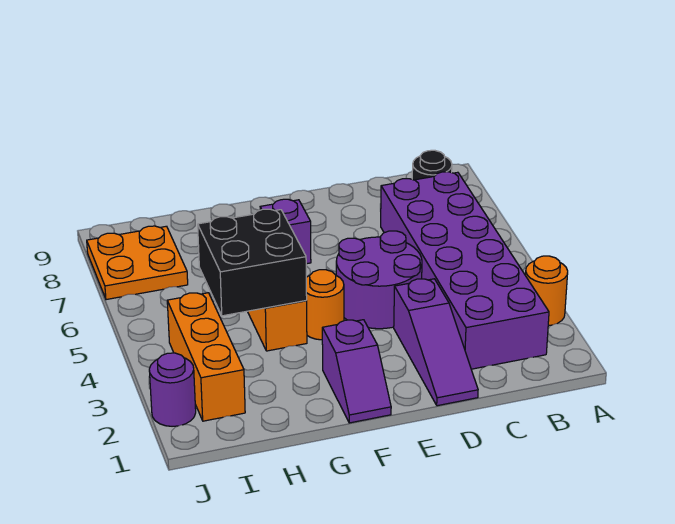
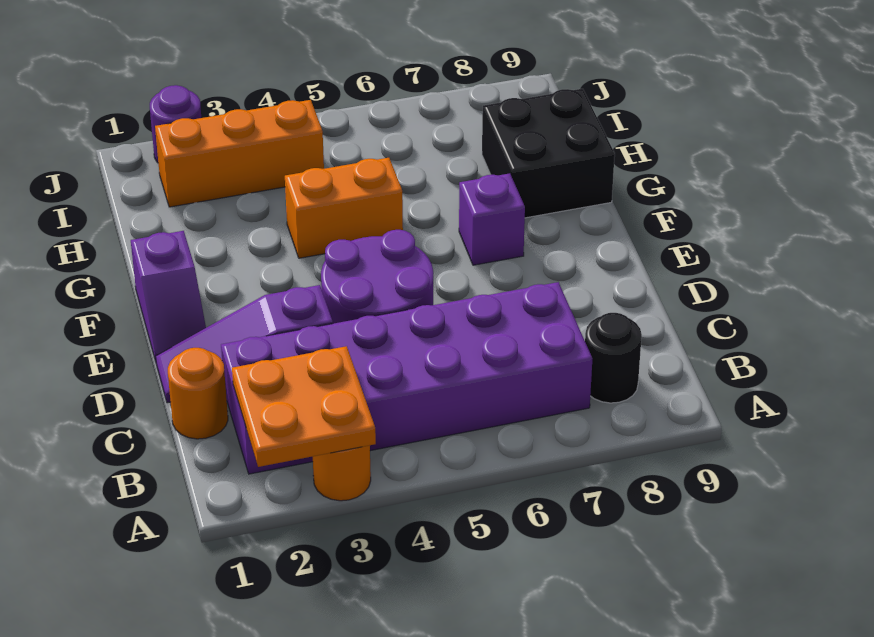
purple 1x2 slope [322,320,391,423] -> purple 1x2 slope turned to [131,231,206,361]
orange 1x1 round brick [306,270,344,340] -> orange 1x1 round brick moved to [168,348,228,439]
black 2x2 brick [198,209,307,316] -> black 2x2 brick moved to [482,89,615,218]
orange 2x2 plate [87,226,188,300] -> orange 2x2 plate moved to [232,346,376,467]

